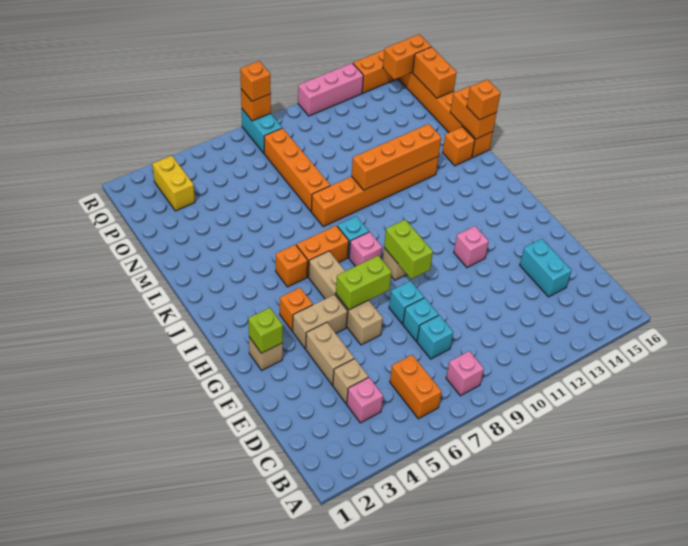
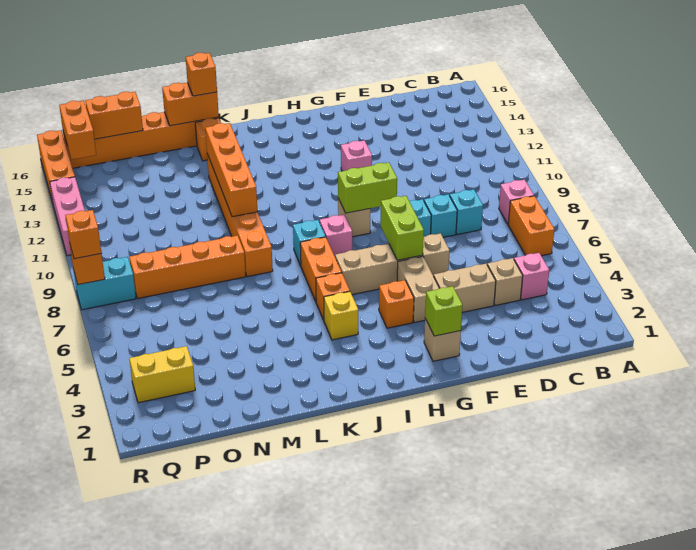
orange 1x2 brick [390,355,442,419] -> orange 1x2 brick turned to [508,196,554,256]
cyan 1x2 brick [520,239,571,297] -> none
none -> yellow 1x1 brick [324,292,358,340]

